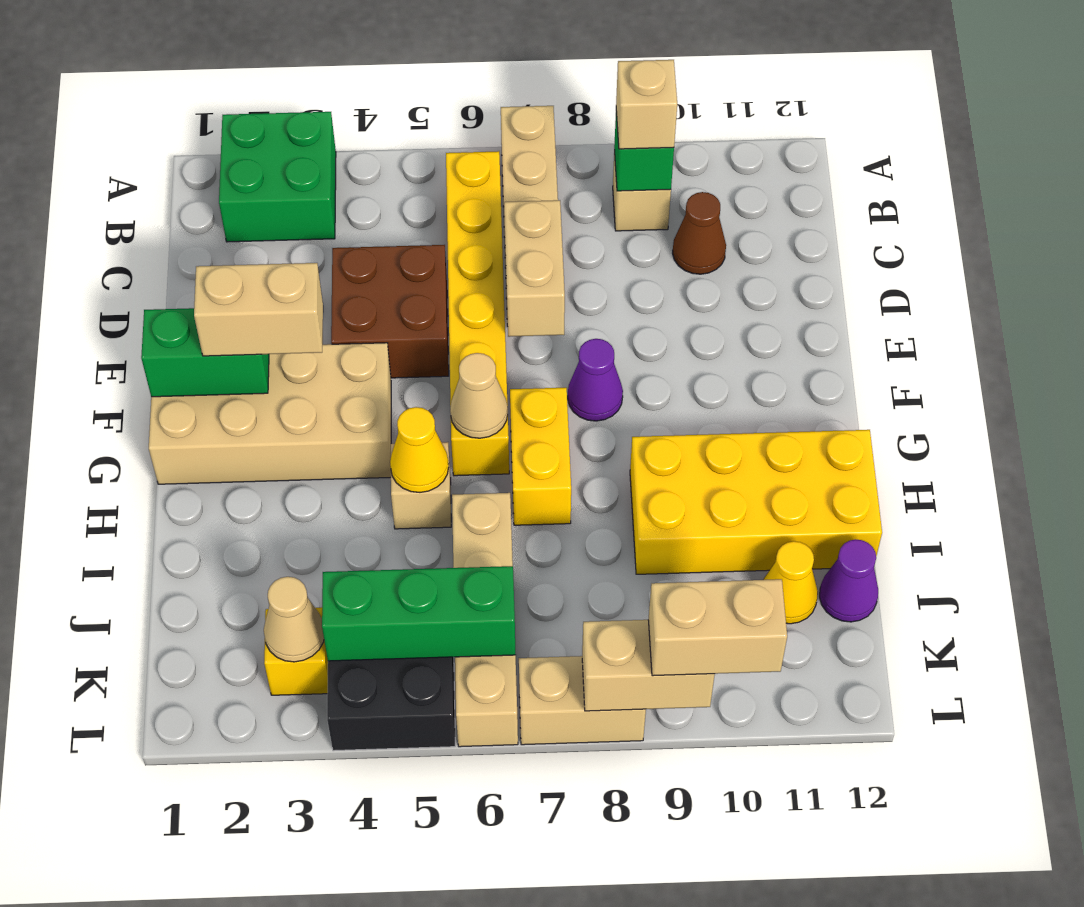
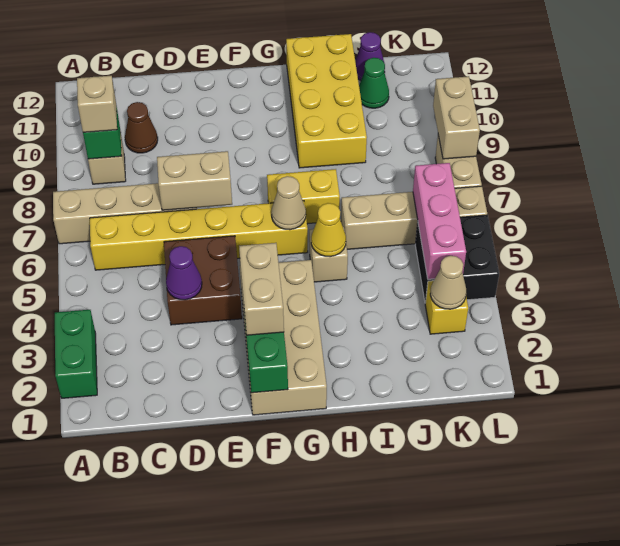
green 2x2 brick [219,112,336,242] -> green 1x2 brick [55,310,97,398]
purple 1x1 cone [568,339,623,421] -> purple 1x1 cone moved to [166,246,202,300]
yellow 1x1 cone [763,541,818,624] -> green 1x1 cone [359,58,389,108]
green 1x3 brick [322,566,516,661] -> pink 1x3 brick [413,163,466,279]
tan 1x2 brick [648,579,787,676] -> none

